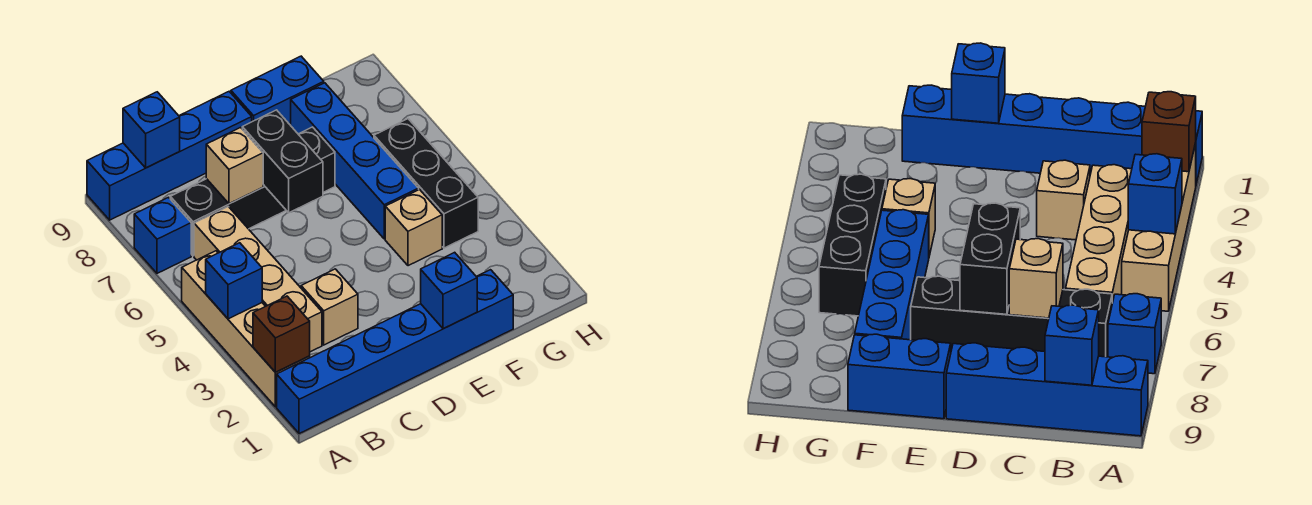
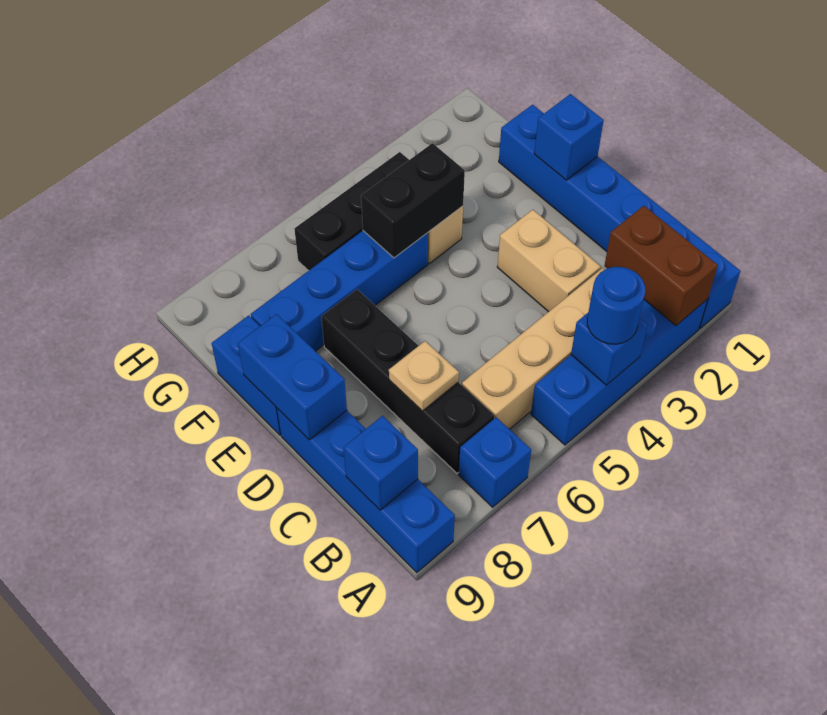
tan 1x4 brick [182,251,310,407] -> blue 1x4 brick [531,299,708,445]
brown 1x1 brick [253,296,310,372] -> brown 1x2 brick [604,206,718,326]
none -> blue 1x1 round brick [587,267,645,344]
tan 1x1 brick [301,269,358,345] -> tan 1x2 brick [497,210,601,312]
tan 1x1 brick [206,128,263,204] -> tan 1x1 plate [389,341,459,411]
black 1x2 brick [242,110,323,213] -> black 1x2 brick moved to [361,143,465,258]
none -> blue 1x2 brick [238,314,347,440]

